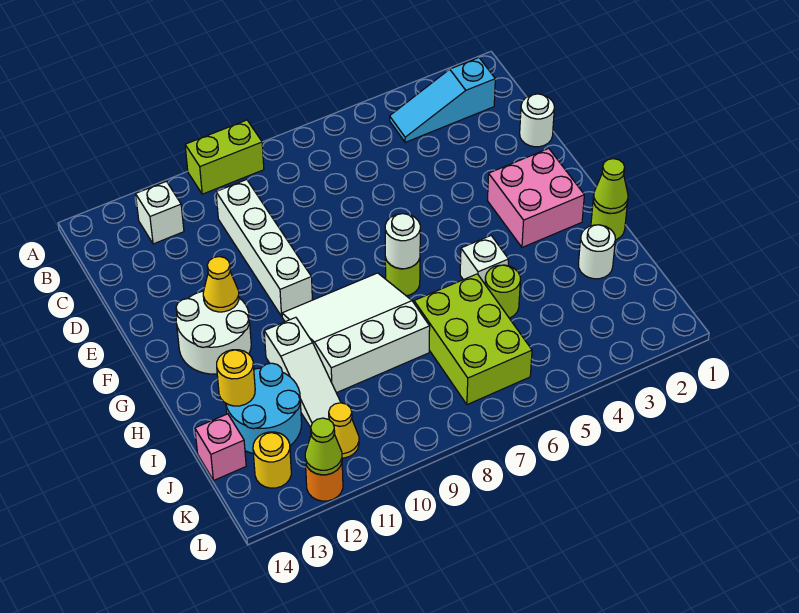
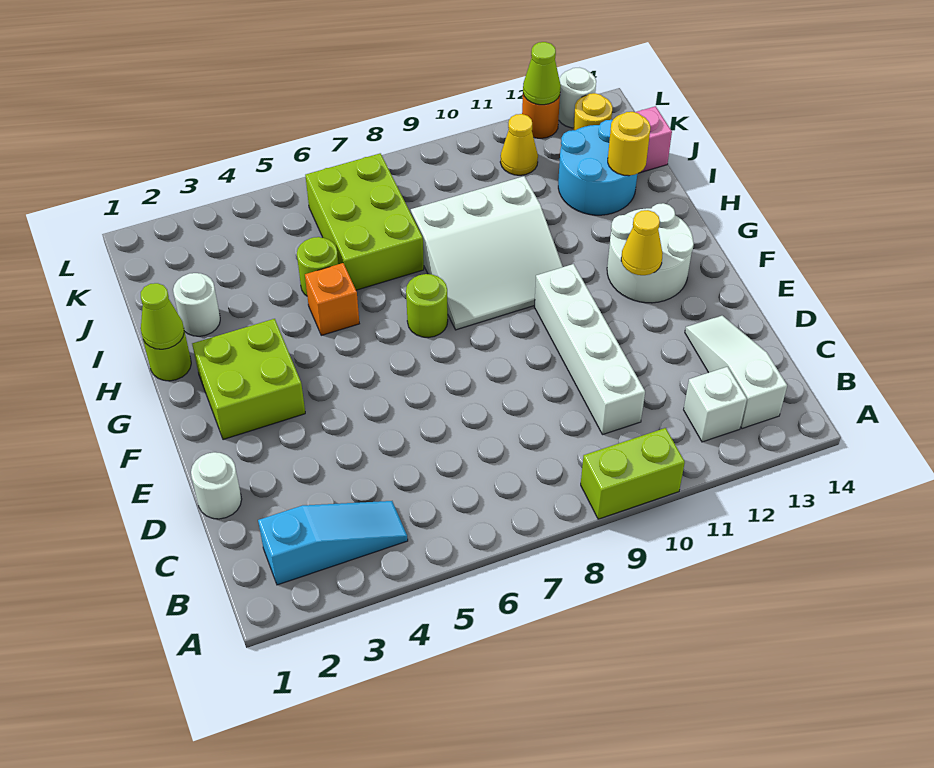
pink 2x2 brick [487,149,584,247] -> lime 2x2 brick [192,319,305,440]
white 1x1 round brick [385,214,420,269] -> white 1x1 round brick moved to [559,68,596,128]
white 1x1 brick [460,236,509,284] -> orange 1x1 brick [305,263,359,335]
white 1x3 slope [264,317,341,427] -> white 1x3 slope moved to [685,315,787,429]

